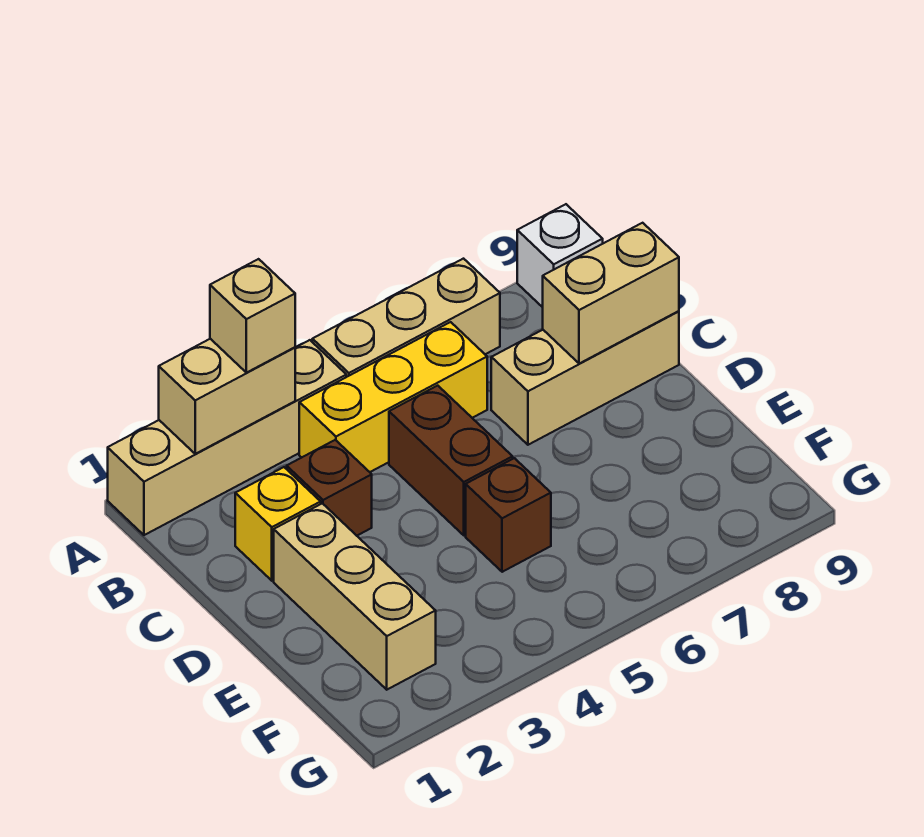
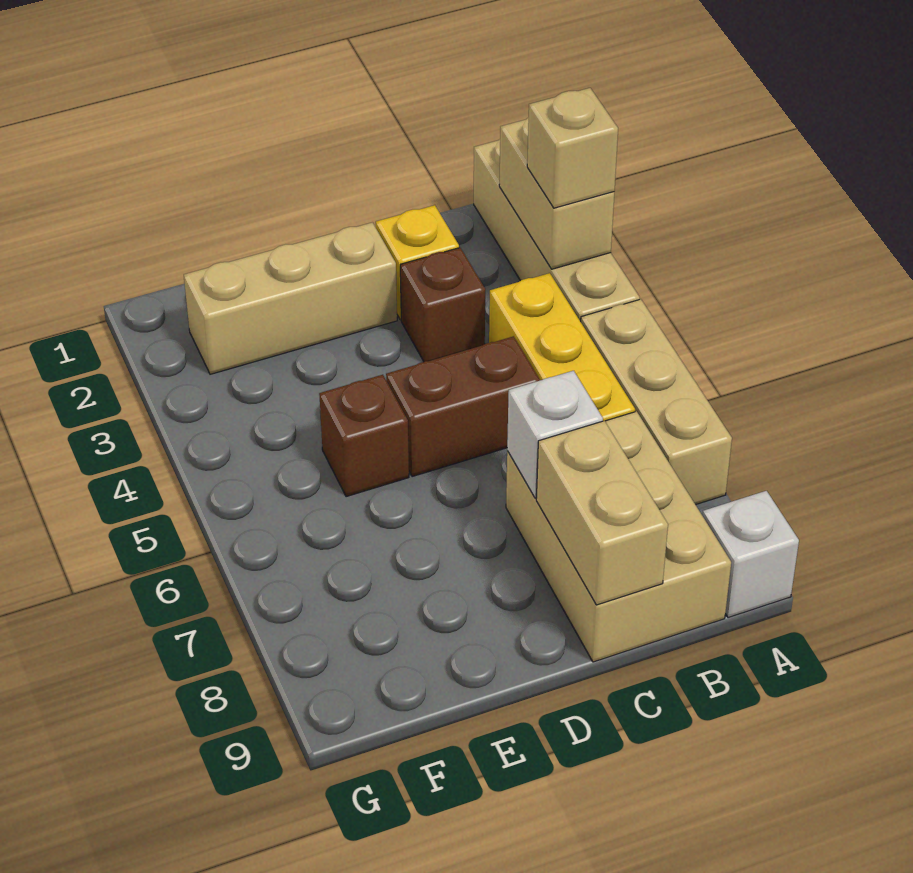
tan 1x3 brick [491,311,679,445] -> tan 2x3 brick [506,411,731,662]
none -> white 1x1 brick [507,371,603,498]

